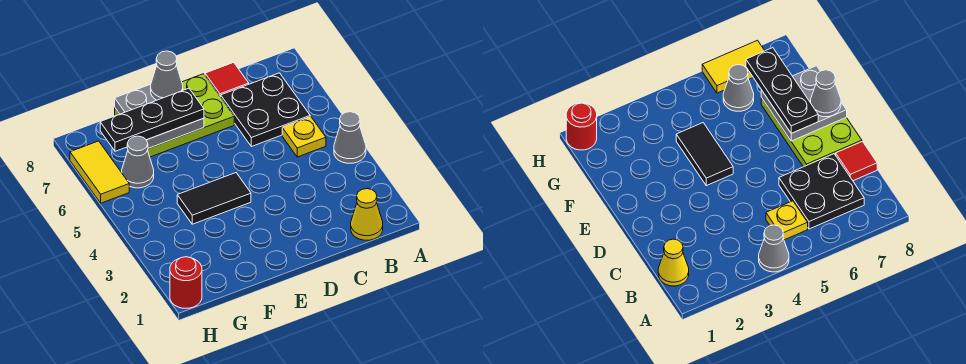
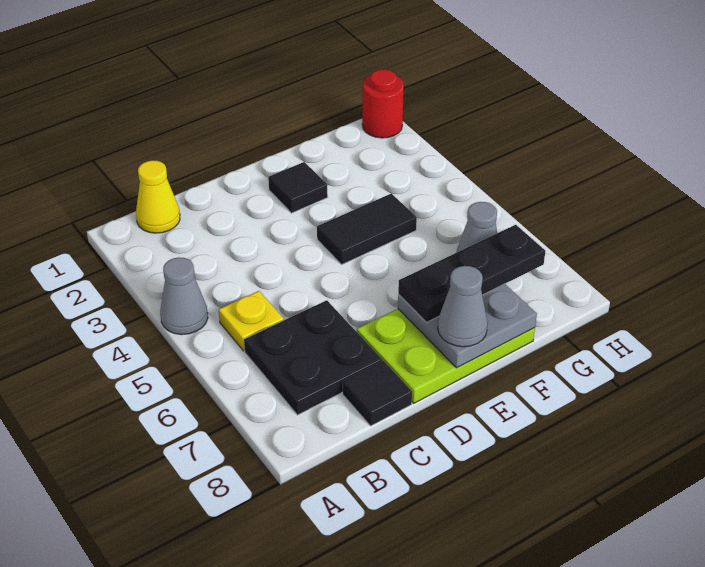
red 1x1 tile [205,62,249,97] -> black 1x1 tile [342,361,412,426]
none -> black 1x1 tile [268,162,328,213]
yellow 1x2 tile [70,141,129,203] -> none

